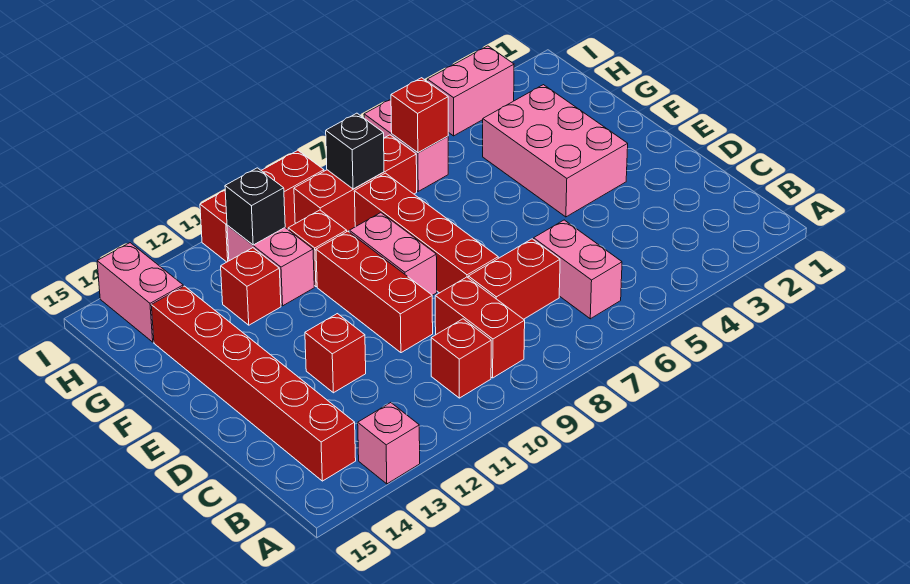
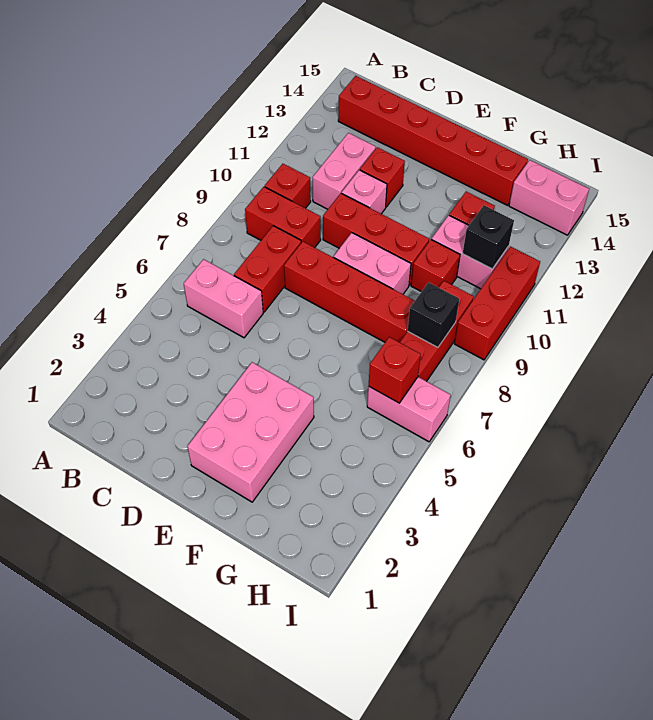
pink 1x1 brick [358,403,420,484] -> pink 1x1 brick moved to [342,170,387,214]
pink 2x3 brick [483,85,628,217] -> pink 2x3 brick turned to [187,362,314,502]
pink 1x2 brick [427,46,514,136] -> pink 1x2 brick moved to [312,133,376,209]

